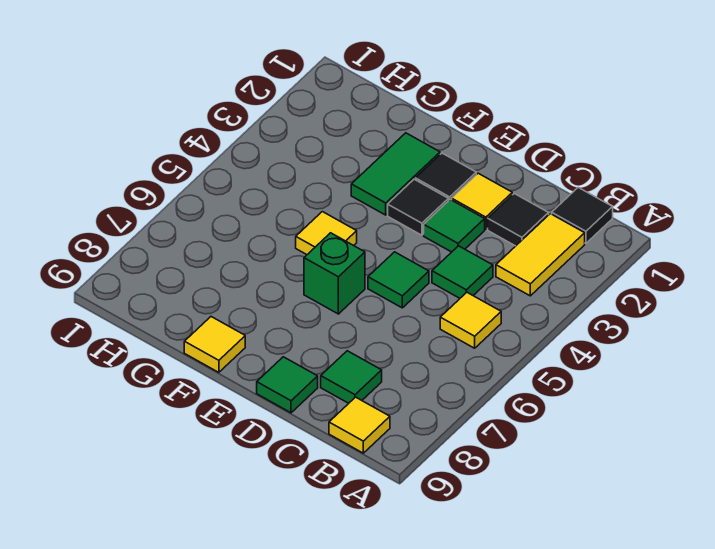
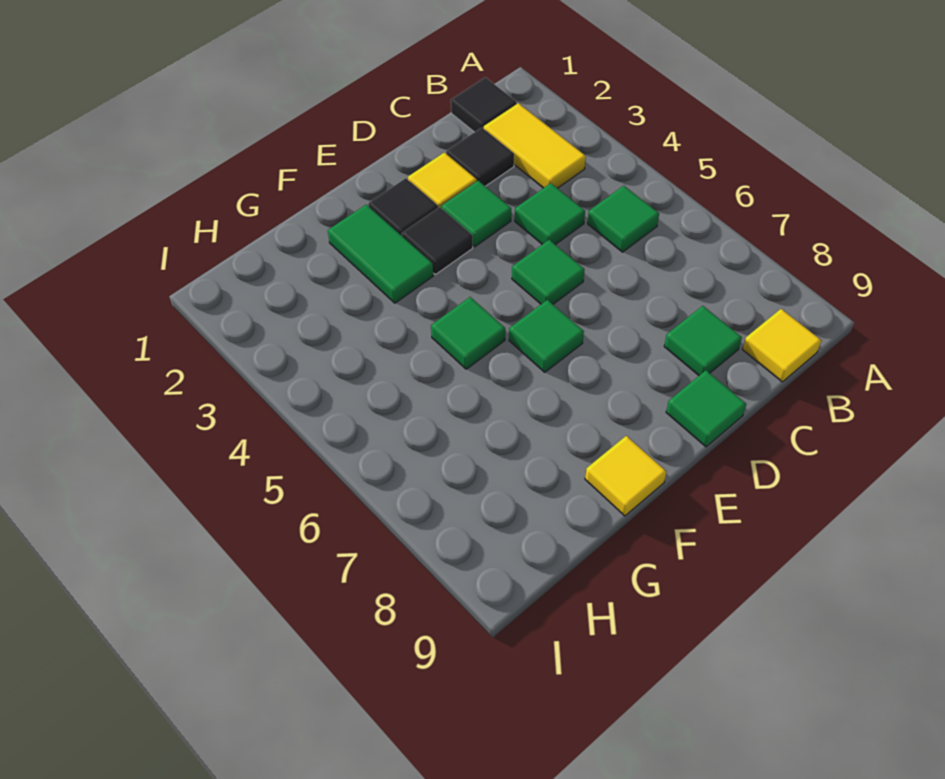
yellow 1x1 tile [440,292,501,348] -> green 1x1 tile [588,186,659,252]
green 1x1 brick [304,233,365,314] -> green 1x1 tile [509,300,584,372]
yellow 1x1 tile [296,212,357,255] -> green 1x1 tile [431,297,505,369]

